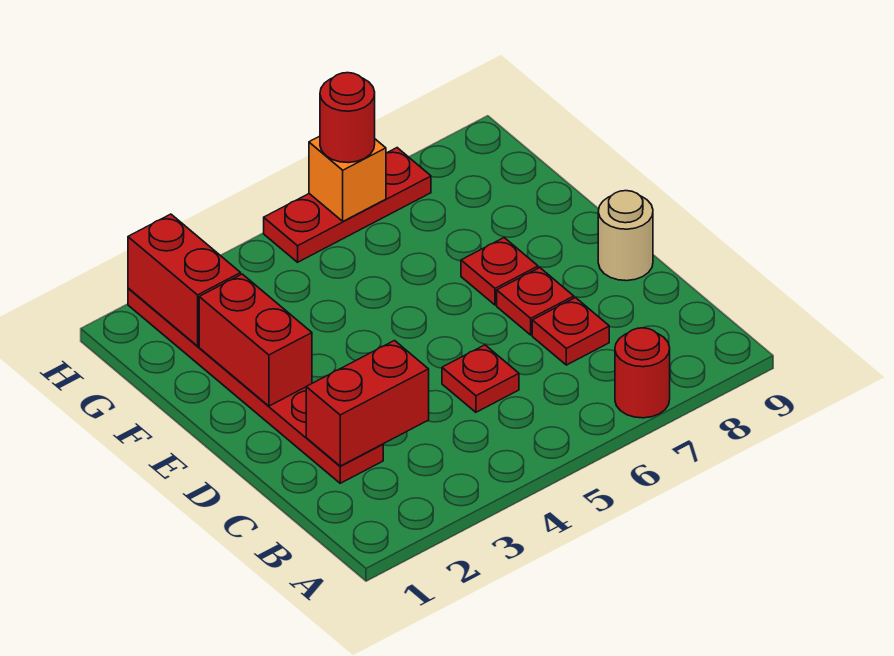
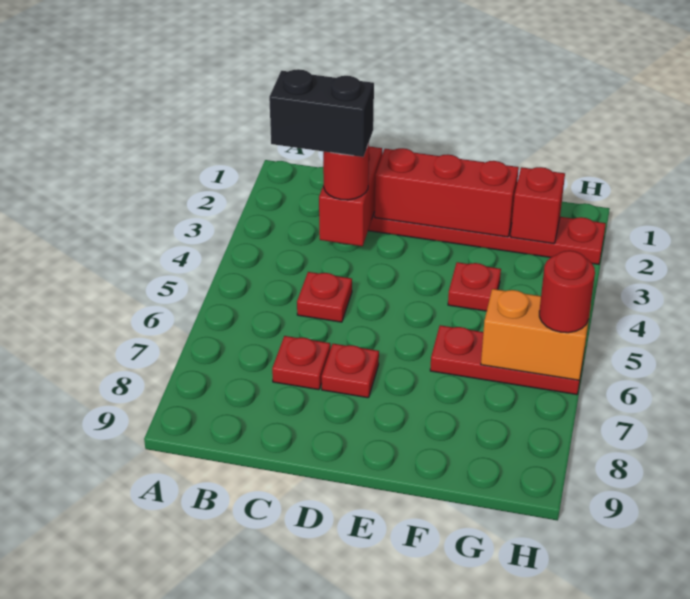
red 1x1 round brick [615,328,670,418] -> red 1x1 round brick moved to [323,144,369,200]
none -> black 1x2 brick [269,69,374,157]
tan 1x1 round brick [598,191,653,281] -> none
red 1x2 brick [199,274,312,406] -> red 1x3 brick [375,148,519,237]
red 1x1 plate [461,238,538,305] -> red 1x1 plate moved to [448,262,501,311]
red 1x2 brick [128,214,241,346] -> red 1x1 brick [511,167,565,244]
red 1x3 plate [264,148,431,262] -> red 1x3 plate turned to [430,325,584,395]
orange 1x1 brick [309,136,386,221] -> orange 1x2 brick [481,289,591,380]

